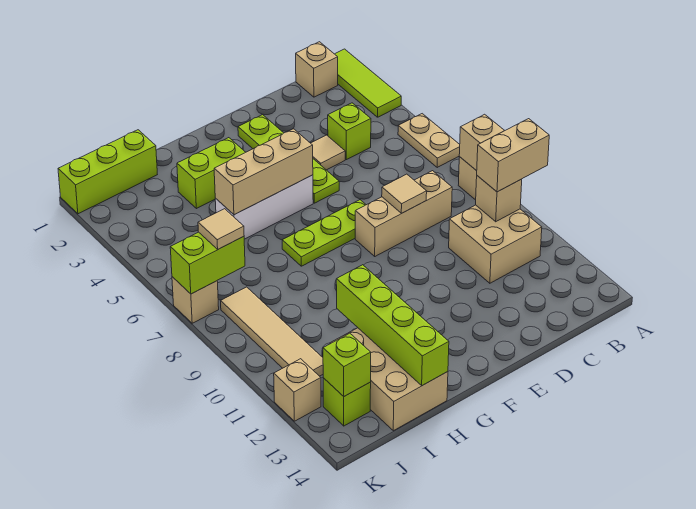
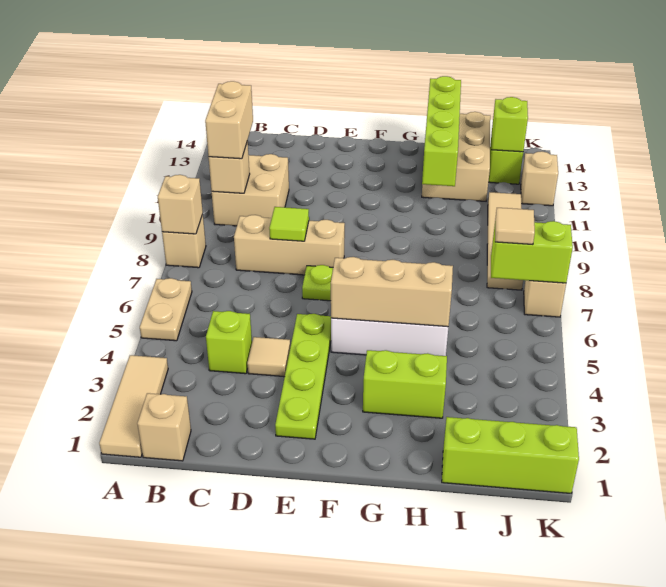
lime 1x3 tile [335,49,401,117] -> tan 1x3 tile [99,355,168,457]
tan 1x2 brick [477,119,549,192] -> tan 1x2 brick turned to [205,81,253,159]
tan 1x1 tile [382,174,427,213] -> lime 1x1 tile [269,207,309,241]

